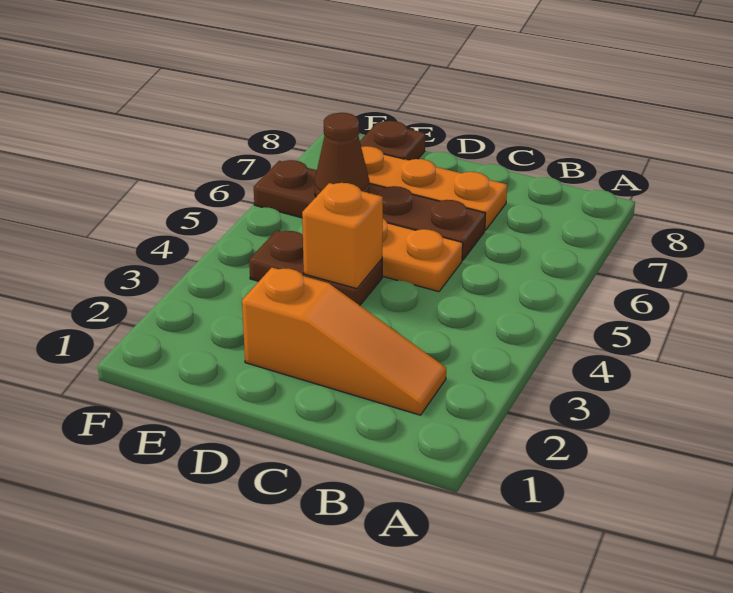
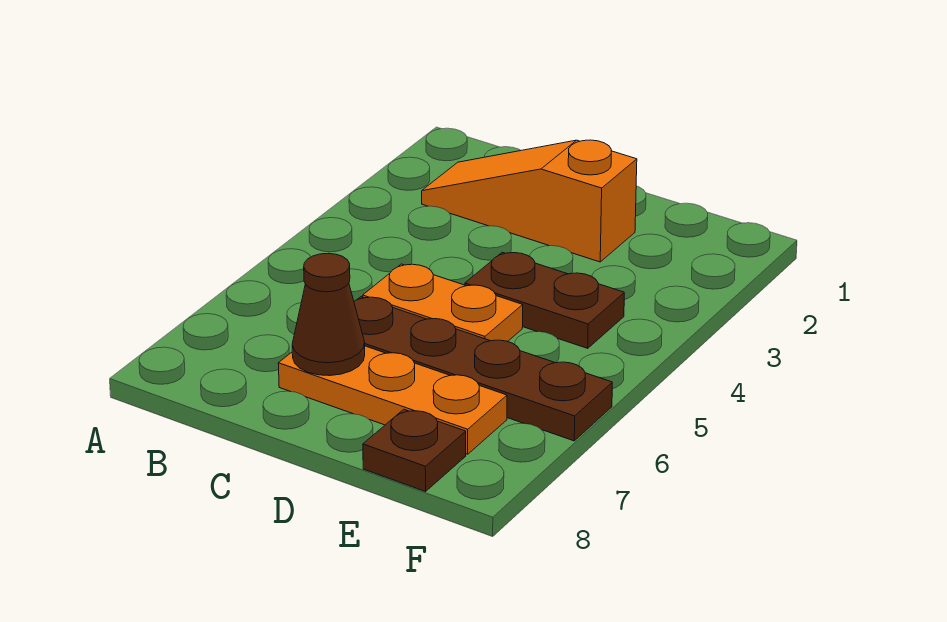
orange 1x1 brick [302,183,383,289] -> none
brown 1x1 cone [315,113,369,197] -> brown 1x1 cone moved to [292,253,365,376]

